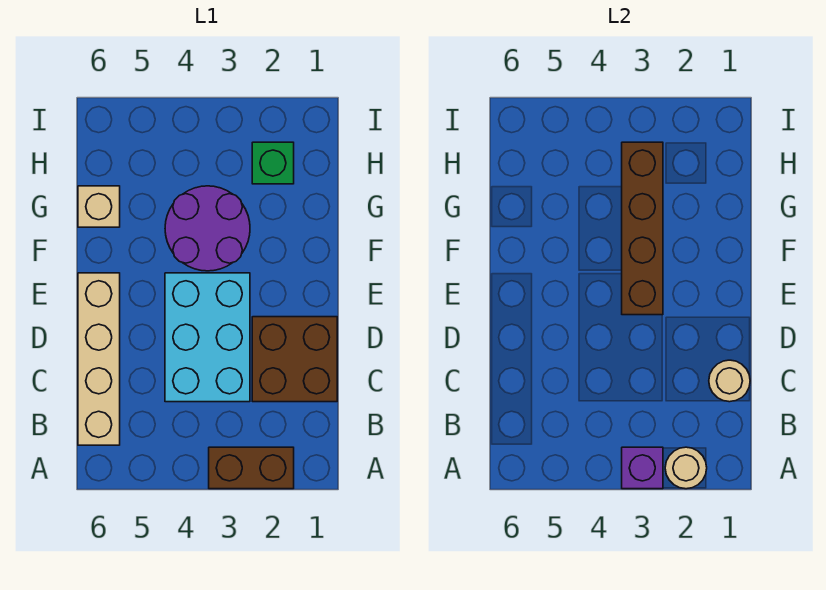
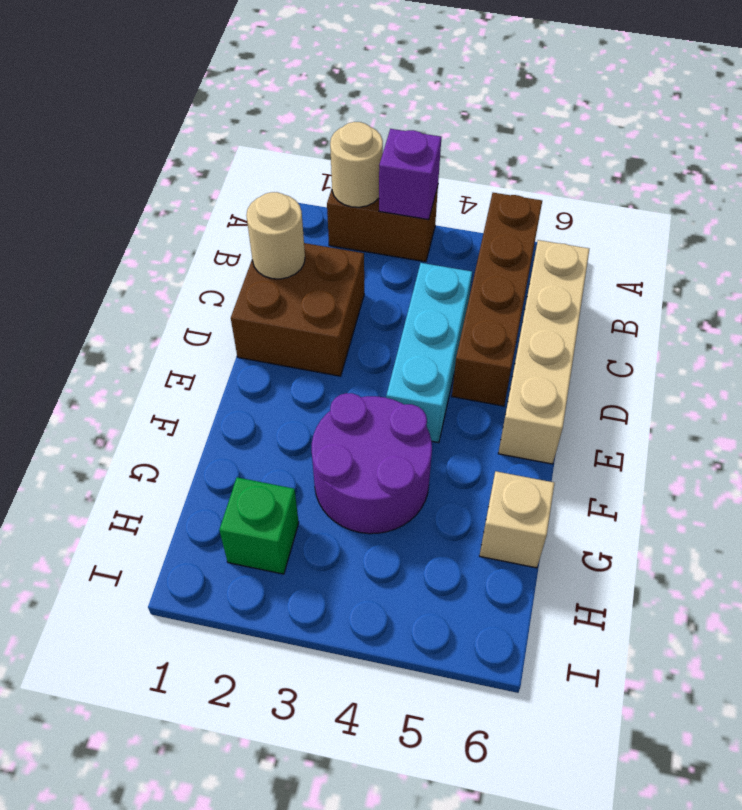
cyan 2x3 brick [165,273,250,402] -> cyan 1x3 brick [386,263,472,443]
brown 1x4 brick [622,142,663,315] -> brown 1x4 brick moved to [452,193,542,406]

